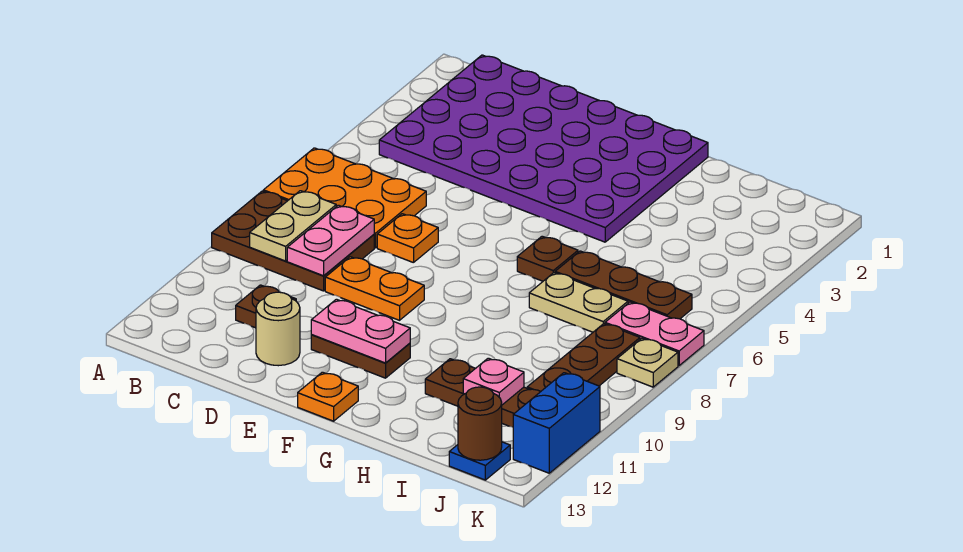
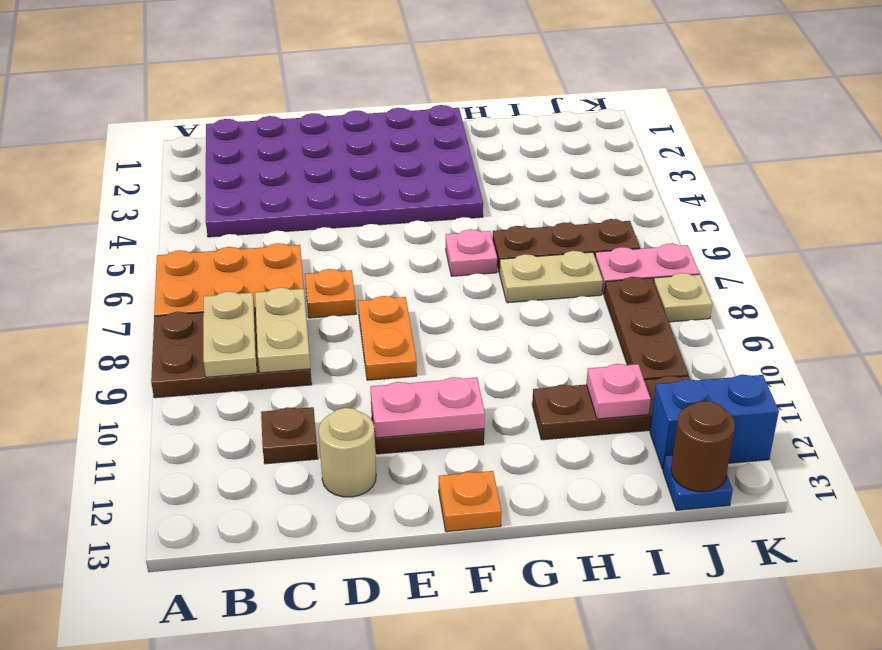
pink 1x2 plate [287,205,374,276] -> tan 1x2 plate [255,288,310,373]
orange 1x2 plate [325,257,424,320] -> orange 1x2 plate turned to [358,296,417,380]
brown 1x1 plate [517,236,578,281] -> pink 1x1 plate [446,229,497,276]
blue 1x2 brick [513,373,600,473] -> blue 1x2 brick turned to [650,375,779,469]

